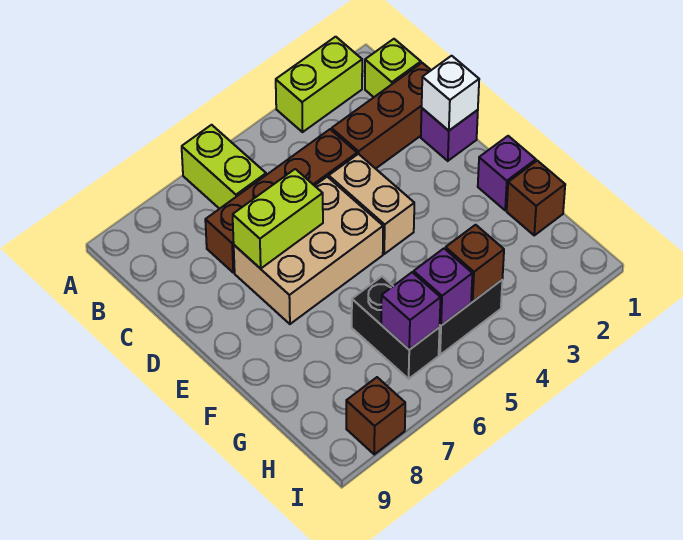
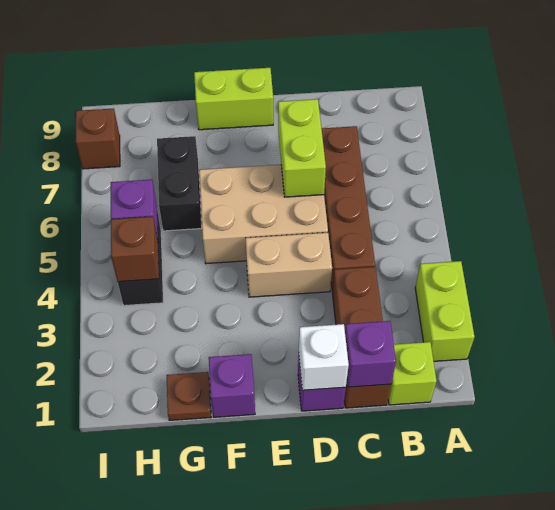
lime 1x2 brick [182,125,266,209] -> lime 1x2 brick moved to [194,68,273,130]
tan 2x3 brick [234,177,383,324] -> tan 2x3 brick turned to [199,165,328,264]
brown 1x1 brick [507,161,565,235] -> brown 1x1 plate [167,372,211,420]
black 1x2 brick [352,276,440,379] -> black 1x2 brick turned to [157,136,202,231]
purple 1x1 brick [381,272,441,350] -> purple 1x1 brick moved to [345,321,396,387]

